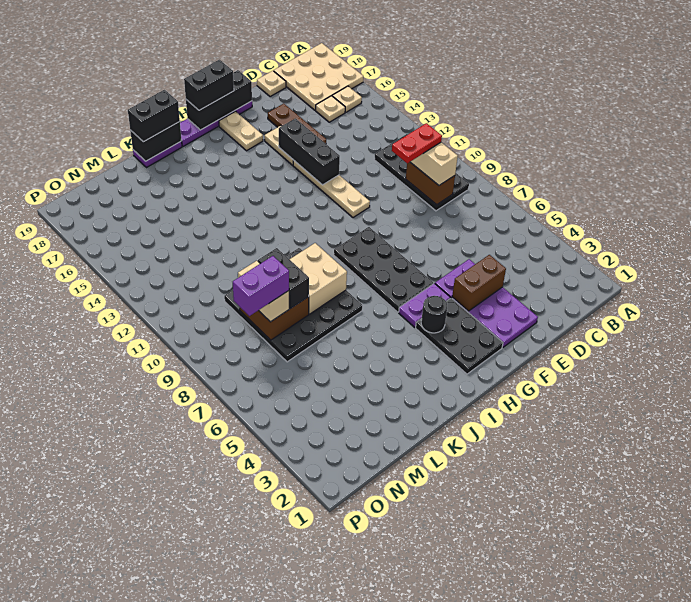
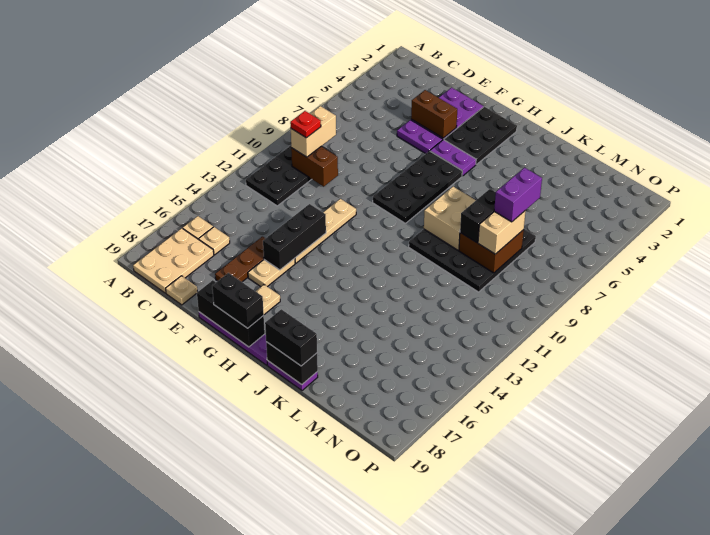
tan 3x3 plate [274,43,363,110] -> tan 2x3 plate [133,228,214,293]
brown 1x2 brick [406,162,455,205] -> brown 1x2 brick turned to [291,147,338,186]
red 1x2 plate [392,123,442,163] -> red 1x1 plate [290,111,321,138]
black 1x1 round brick [421,296,447,333] -> none
purple 1x2 brick [233,256,289,316] -> purple 1x2 brick turned to [494,168,542,222]

